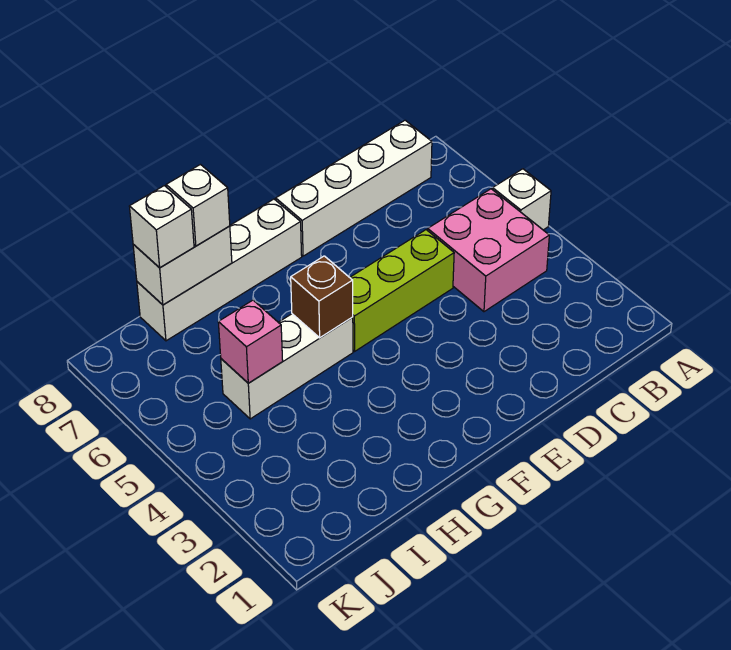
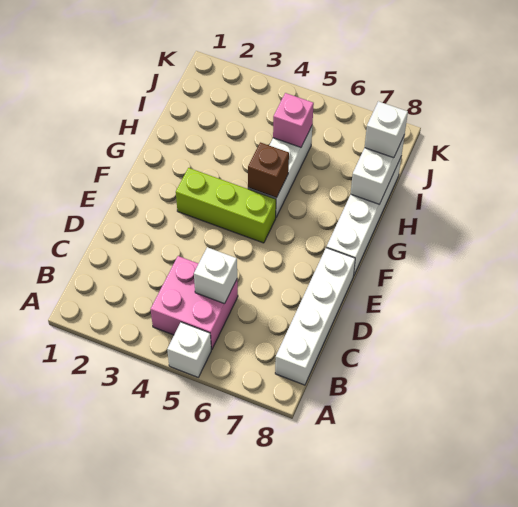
lime 1x3 brick [350,230,454,351] -> lime 1x3 brick turned to [176,168,276,243]
white 1x1 brick [166,165,230,246] -> white 1x1 brick moved to [194,247,237,304]

